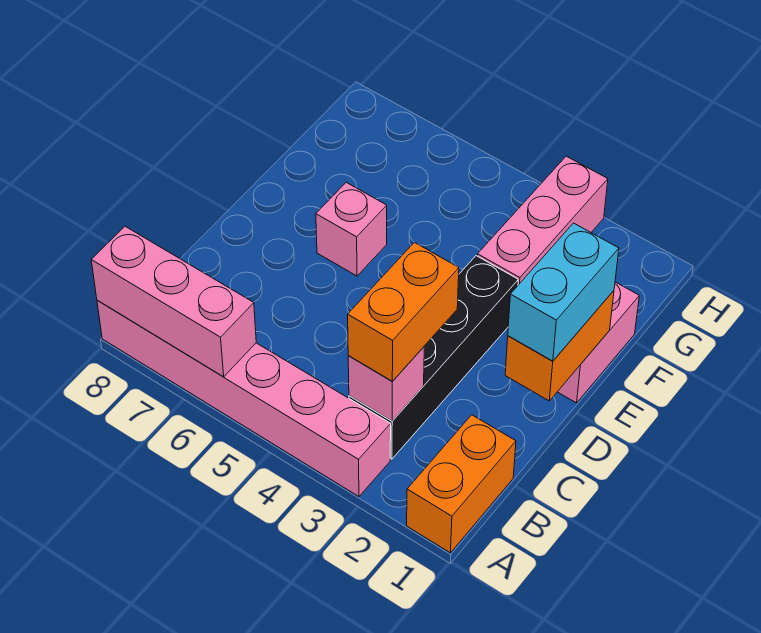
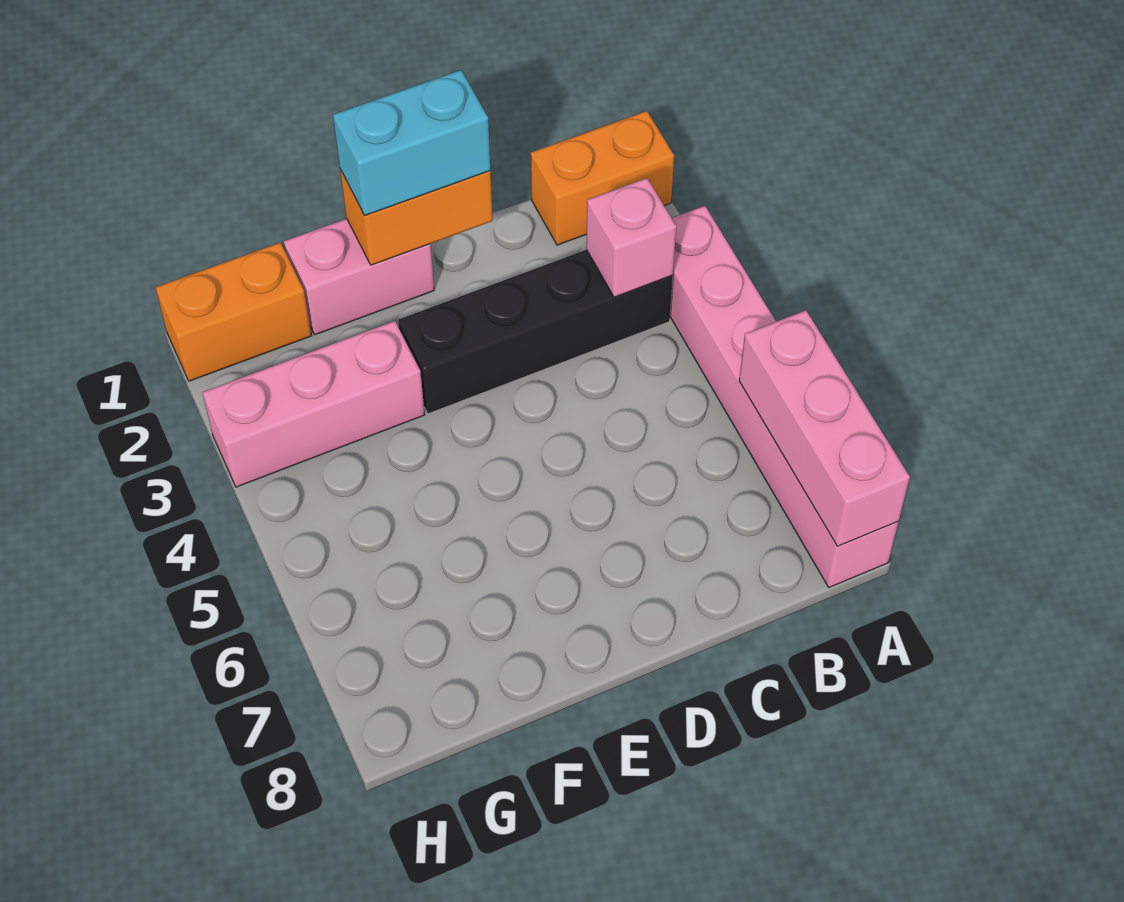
orange 1x2 brick [348,242,459,381] -> orange 1x2 brick moved to [155,242,311,381]
pink 1x1 brick [316,182,387,276] -> none

